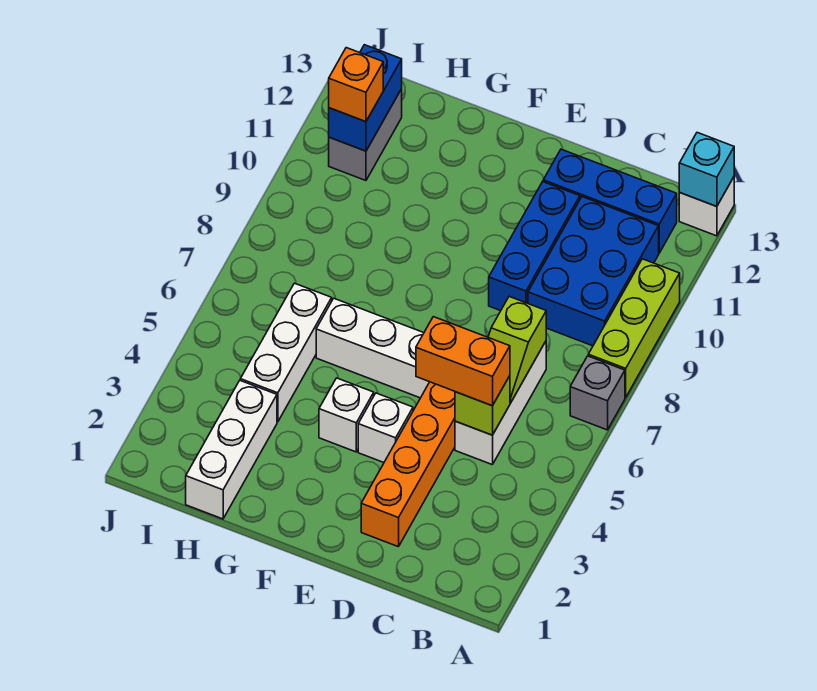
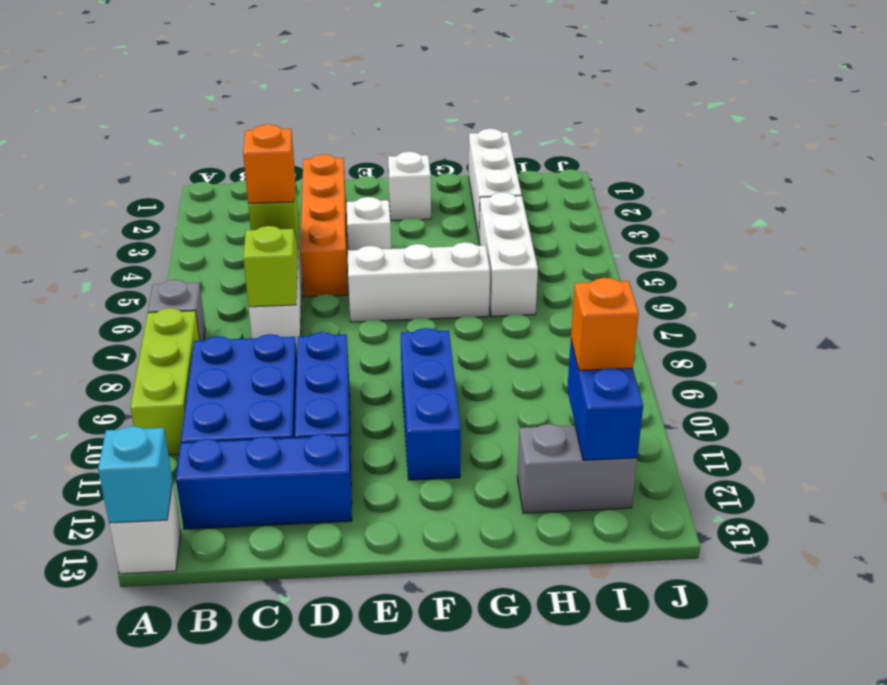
orange 1x2 brick [416,317,510,406] -> orange 1x1 brick [243,124,295,203]
white 1x1 brick [319,378,374,452] -> white 1x1 brick moved to [388,152,431,221]
none -> blue 1x3 brick [401,328,461,480]
grey 1x2 brick [329,89,402,181] -> grey 1x2 brick turned to [517,424,637,513]

